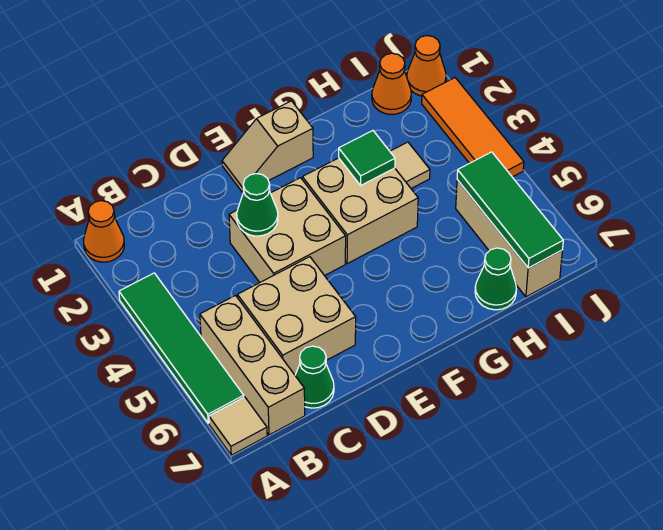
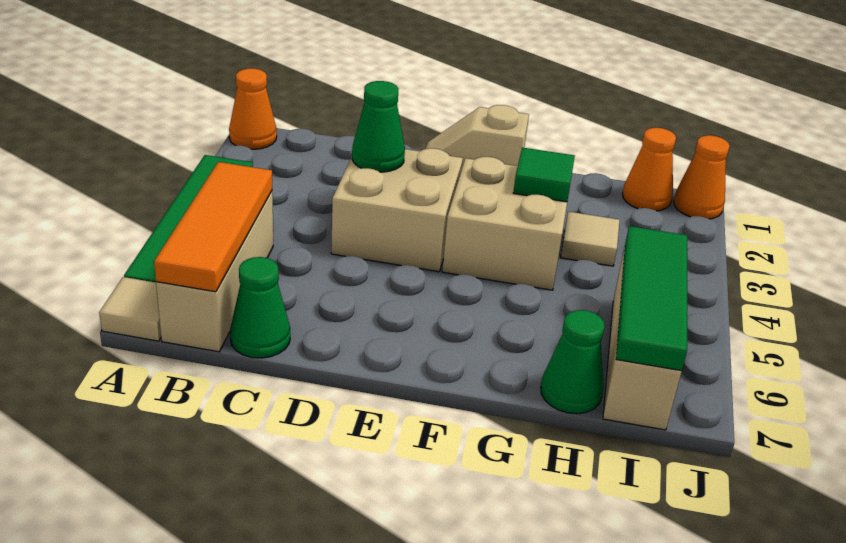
tan 2x2 brick [237,257,356,375] -> none
orange 1x3 tile [422,78,524,177] -> orange 1x3 tile moved to [154,162,272,292]

